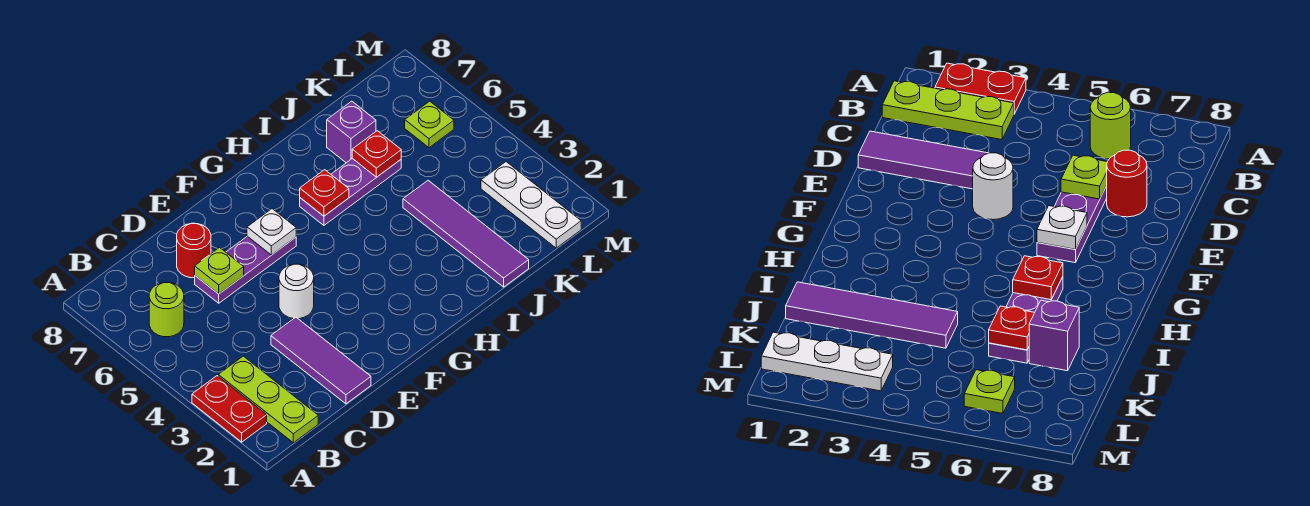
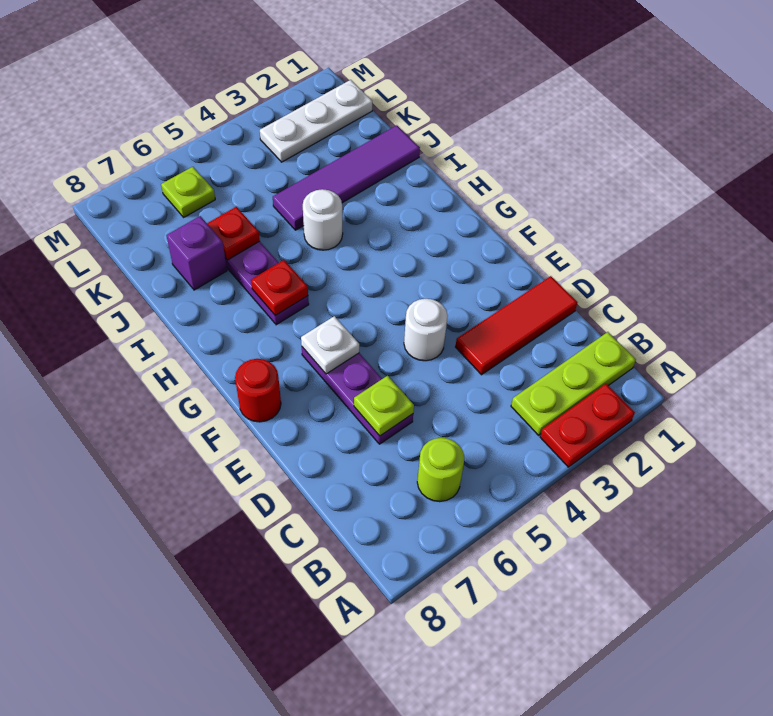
purple 1x3 tile [271,317,371,404] -> red 1x3 tile [456,276,577,375]
red 1x1 round brick [177,223,211,278] -> red 1x1 round brick moved to [235,359,281,422]
none -> white 1x1 round brick [303,189,343,250]

